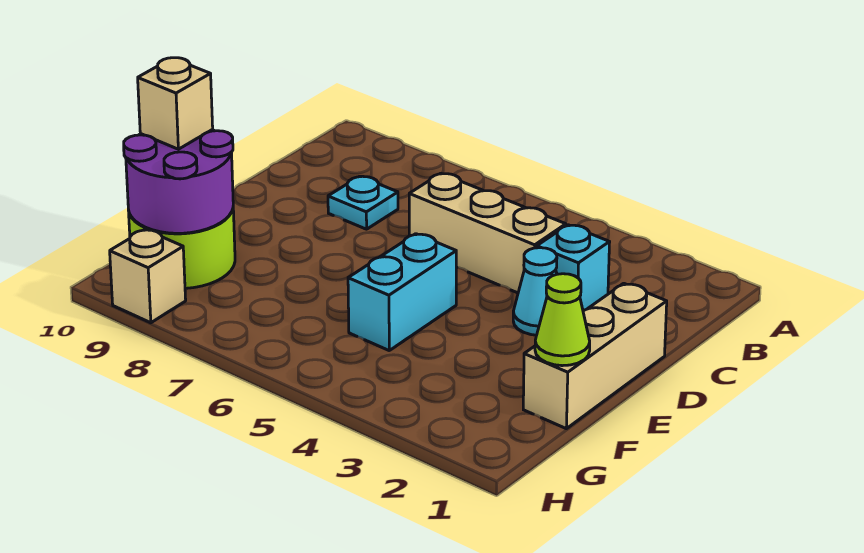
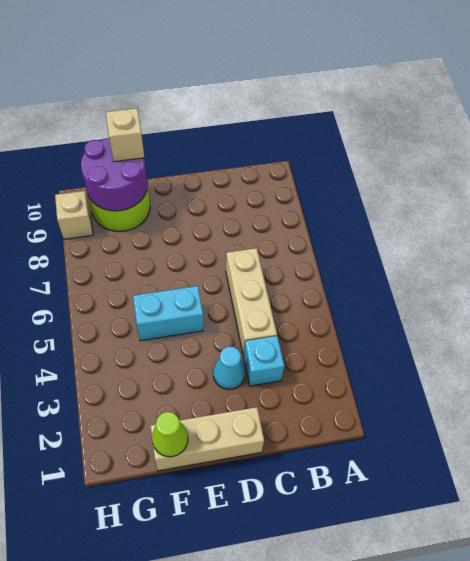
cyan 1x1 plate [328,176,398,229] -> none

